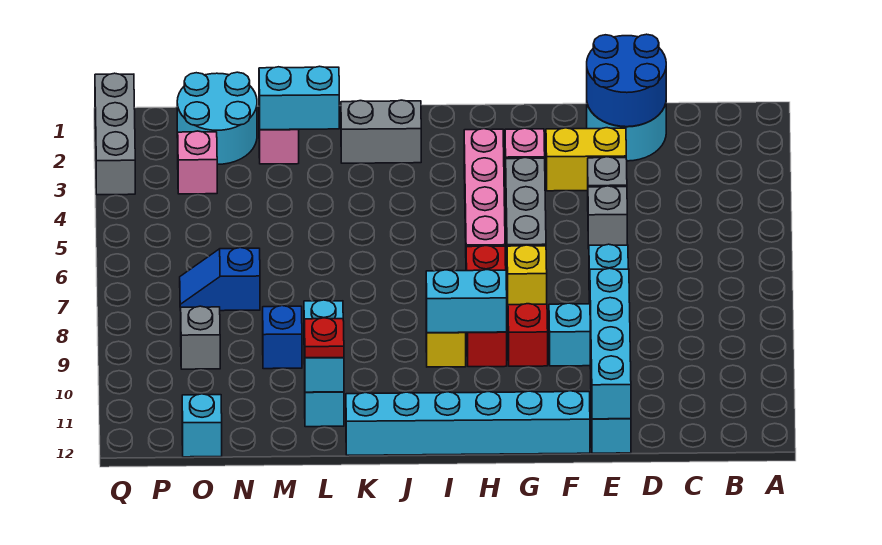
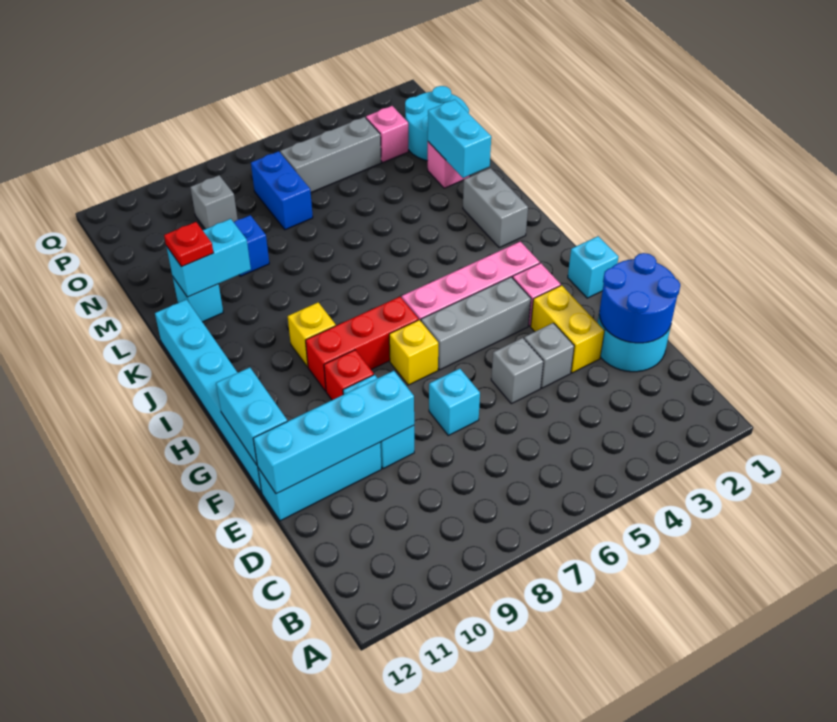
cyan 1x2 brick [426,270,507,333] -> cyan 1x2 brick moved to [216,367,287,465]
blue 1x2 slope [180,248,260,311] -> blue 1x2 brick [251,151,313,230]
cyan 1x1 brick [182,394,222,457] -> cyan 1x1 brick moved to [568,236,618,298]
grey 1x3 brick [95,73,135,195] -> grey 1x3 brick moved to [280,117,381,192]

